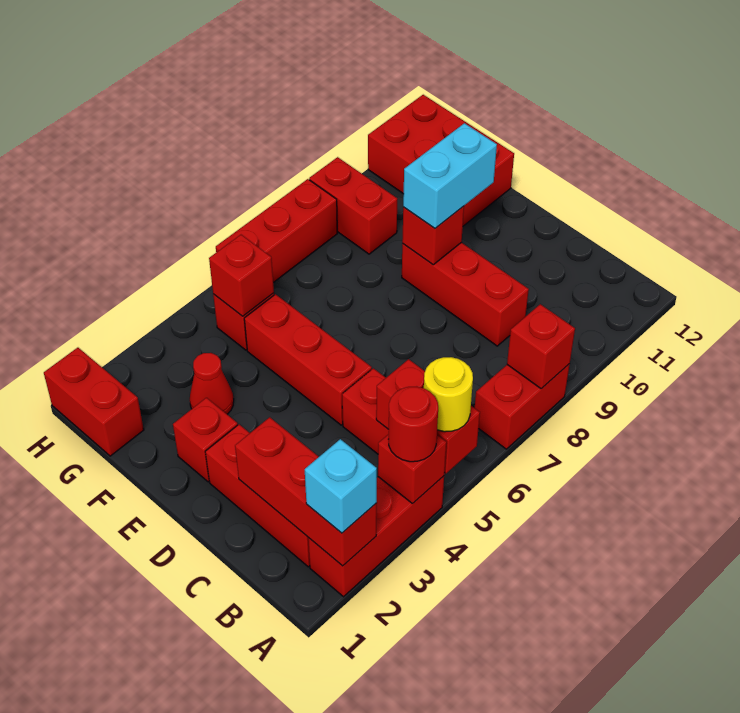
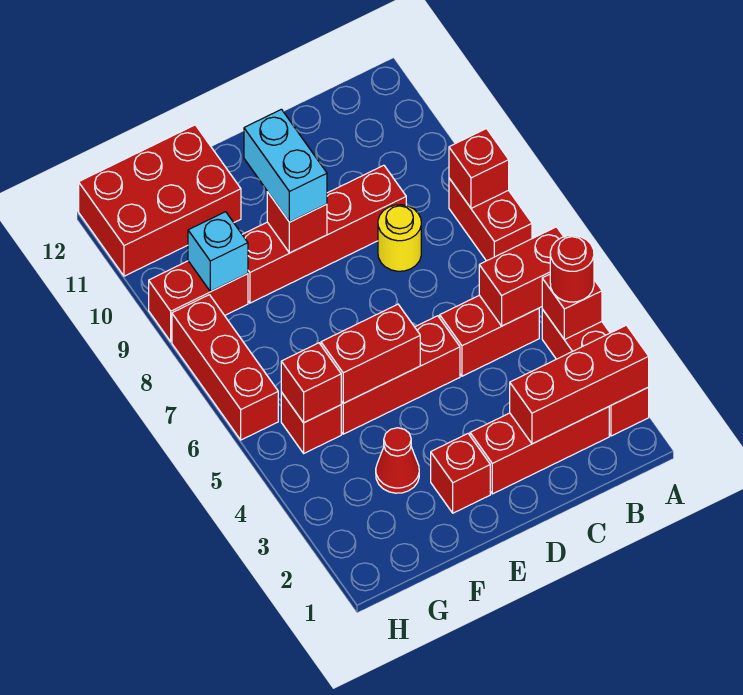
cyan 1x1 brick [305,439,377,533] -> cyan 1x1 brick moved to [188,212,248,292]
yellow 1x1 round brick [424,357,473,432] -> yellow 1x1 round brick moved to [378,205,421,271]
red 1x3 brick [402,242,529,346] -> red 1x4 brick [242,165,406,303]
red 1x2 brick [44,348,144,456] -> red 1x2 brick moved to [321,304,420,403]

